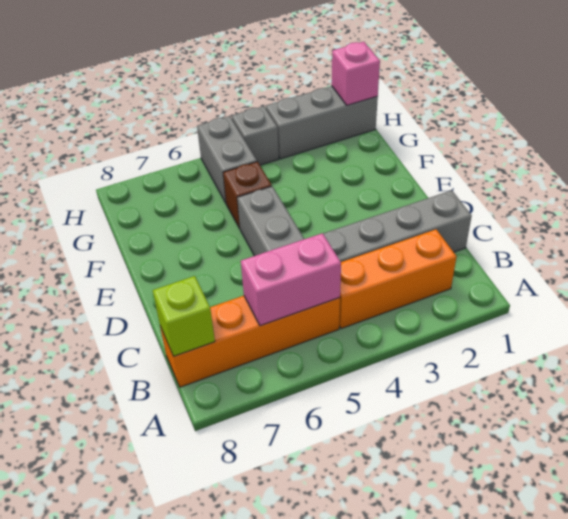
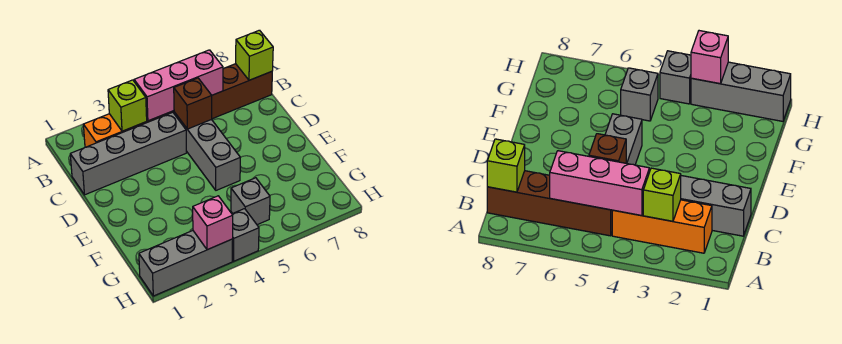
none -> lime 1x1 brick [108,80,147,131]
orange 1x4 brick [160,296,340,387] -> brown 1x4 brick [172,64,272,119]
pink 1x2 brick [241,233,341,326] -> pink 1x3 brick [134,50,223,121]
brown 1x1 brick [223,162,272,228] -> brown 1x1 brick moved to [174,78,212,129]
grey 1x2 brick [197,116,257,203] -> grey 1x1 brick [231,178,270,225]
pink 1x1 brick [332,42,380,105] -> pink 1x1 brick moved to [193,196,233,250]

